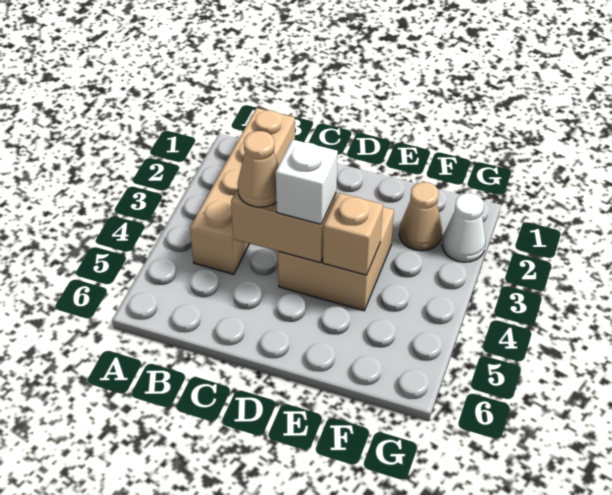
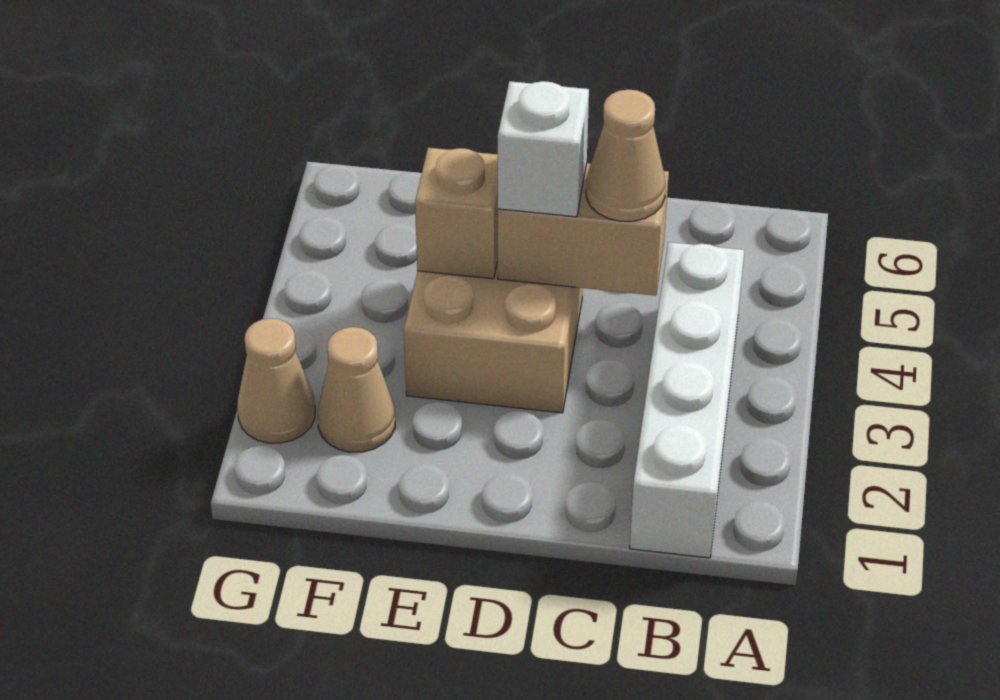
tan 1x4 brick [190,108,295,274] -> white 1x4 brick [630,242,744,558]
white 1x1 cone [442,193,486,262] -> tan 1x1 cone [237,318,315,443]

